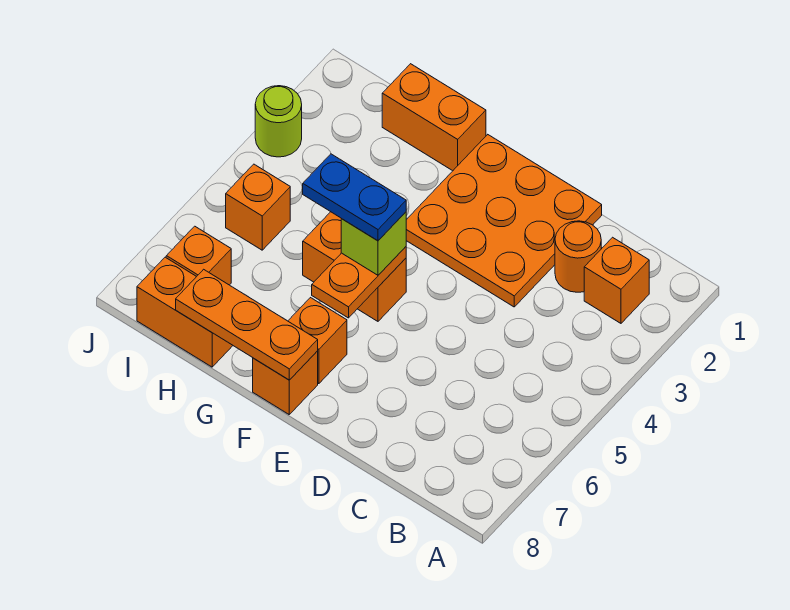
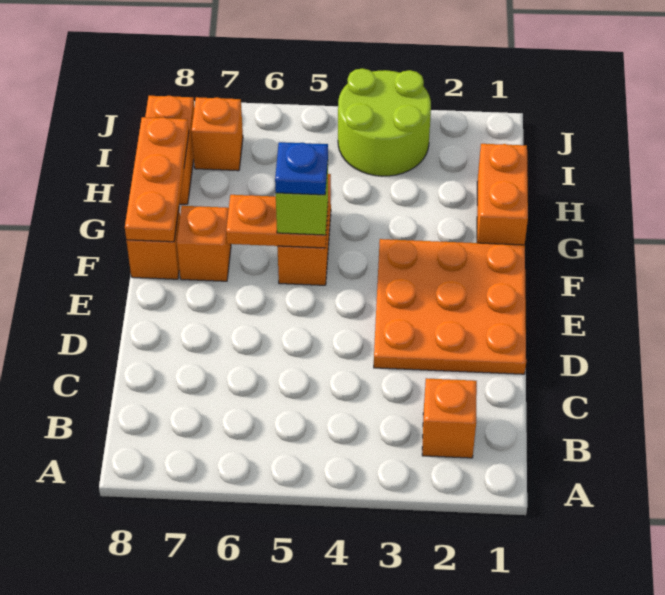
orange 1x1 round brick [555,221,601,292] -> none
blue 1x2 plate [303,154,406,241] -> blue 1x1 plate [275,142,328,195]
orange 1x1 brick [226,164,290,250] -> none
lime 1x1 round brick [255,86,302,157] -> lime 2x2 round brick [338,69,431,176]

